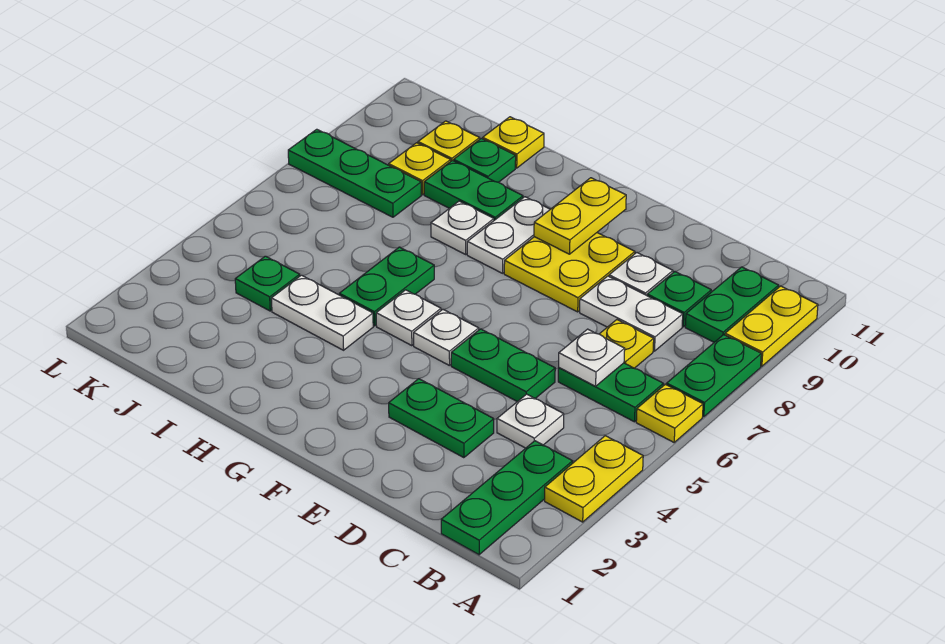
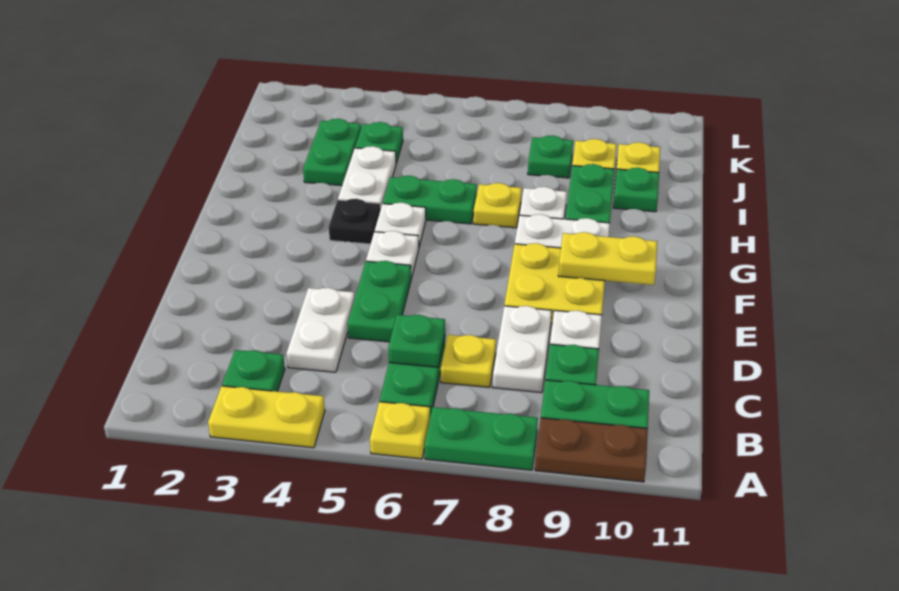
yellow 1x2 plate [725,286,818,366] -> brown 1x2 plate [535,418,648,482]
green 1x3 plate [441,441,573,555] -> green 1x1 plate [222,350,285,392]
white 1x1 plate [497,394,564,448] -> white 1x2 plate [286,288,355,372]
white 1x1 plate [559,329,625,386] -> green 1x1 plate [388,315,445,367]
green 1x2 plate [389,379,494,458] -> green 1x2 plate moved to [303,119,361,186]
none -> black 1x1 plate [329,199,381,244]
yellow 1x1 plate [483,117,544,168] -> yellow 1x1 plate moved to [473,183,522,228]
green 1x3 plate [288,129,421,217] -> green 1x1 plate [528,135,573,178]

